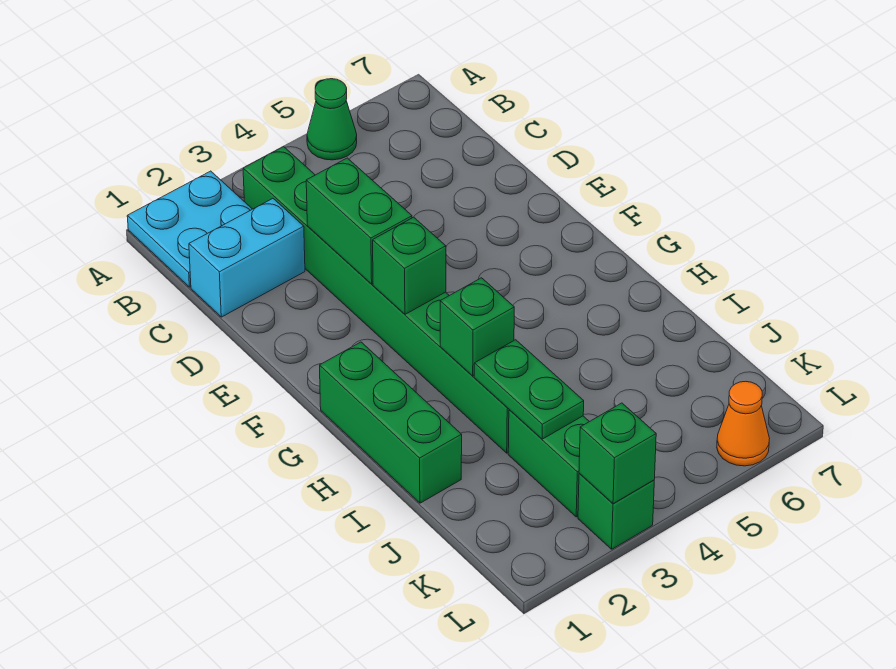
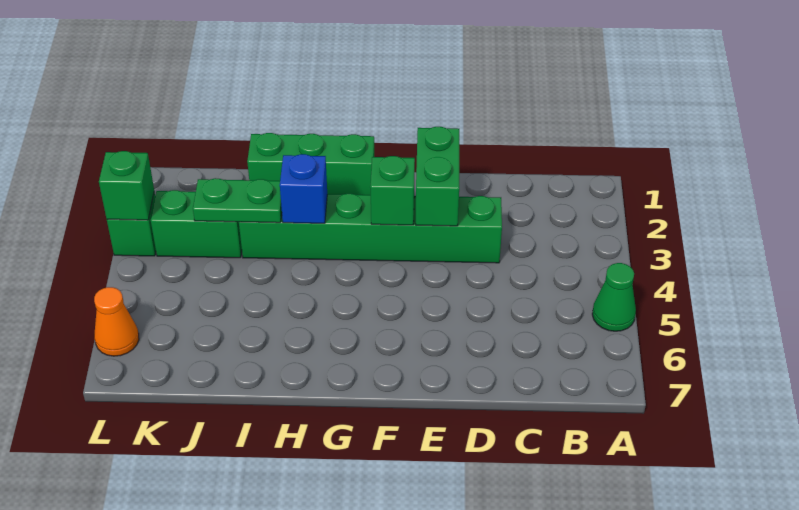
cyan 2x2 plate [127,171,252,287] -> none
green 1x8 brick [243,147,509,453] -> green 1x6 brick [239,194,502,263]
cyan 1x2 brick [189,199,305,317] -> none
green 1x2 brick [306,158,412,284] -> green 1x2 brick turned to [416,127,459,226]
green 1x1 brick [440,278,514,376] -> blue 1x1 brick [280,154,327,223]

